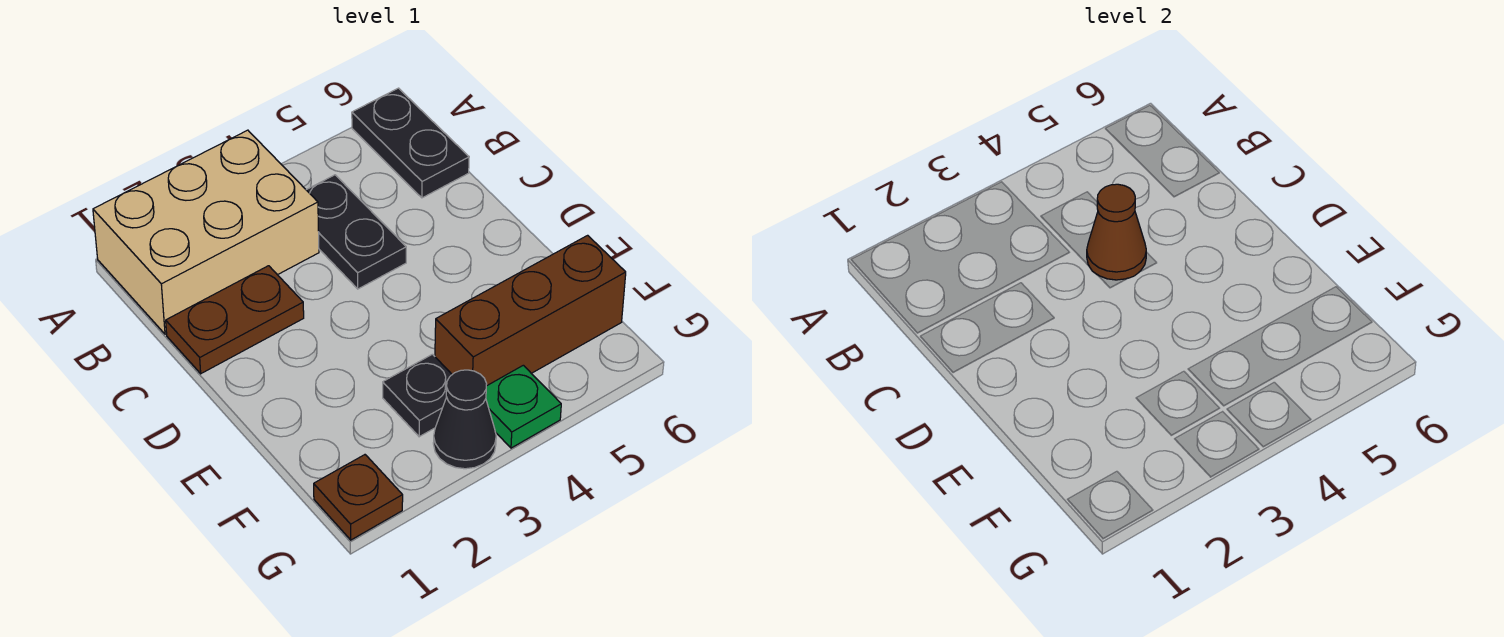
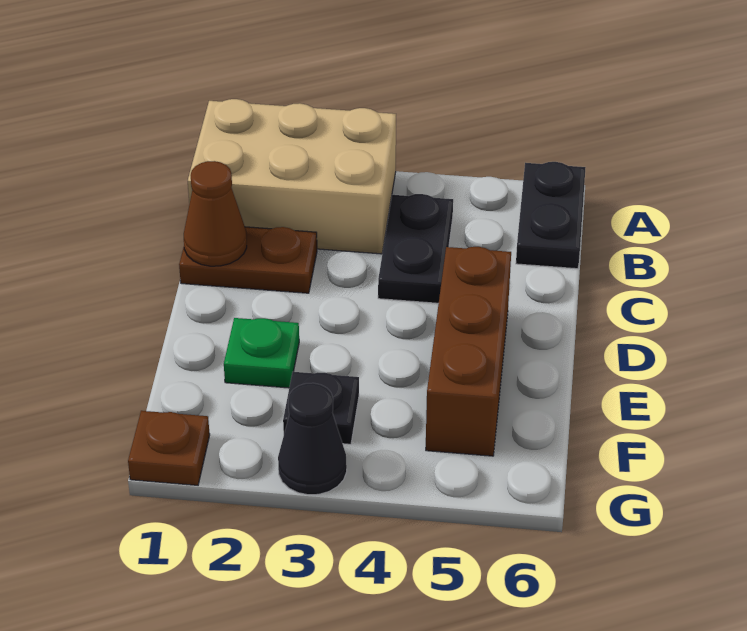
brown 1x1 cone [1087,184,1146,280] -> brown 1x1 cone moved to [184,161,247,266]
brown 1x3 brick [435,235,626,386] -> brown 1x3 brick turned to [426,247,511,456]
green 1x1 plate [486,365,561,448] -> green 1x1 plate moved to [224,318,299,388]

